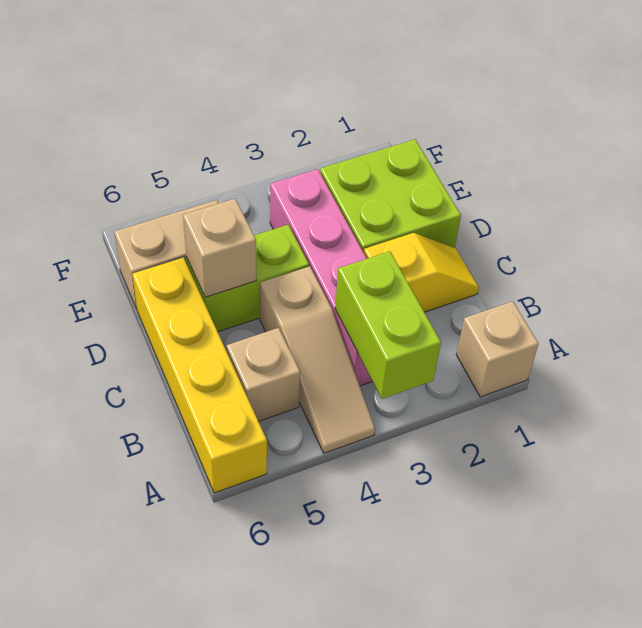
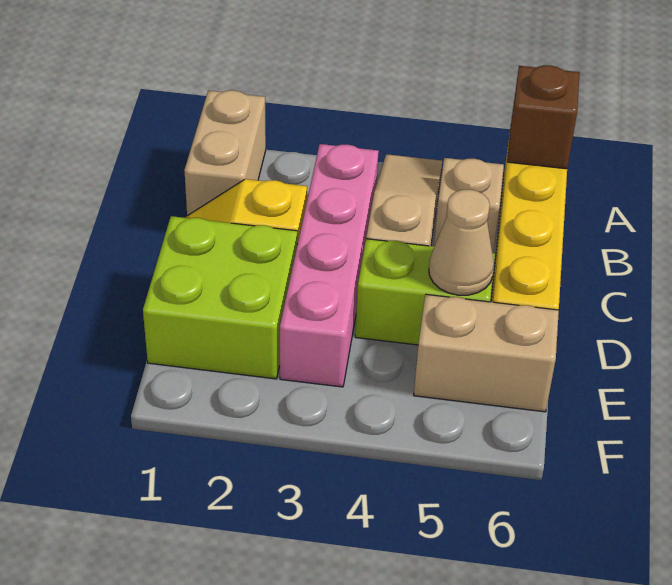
tan 1x1 brick [456,301,539,397] -> tan 1x2 brick [184,90,266,216]
lime 1x2 brick [335,251,441,399] -> none
none -> brown 1x1 brick [507,65,580,169]
tan 1x1 brick [183,199,256,297] -> tan 1x1 cone [429,190,494,295]

